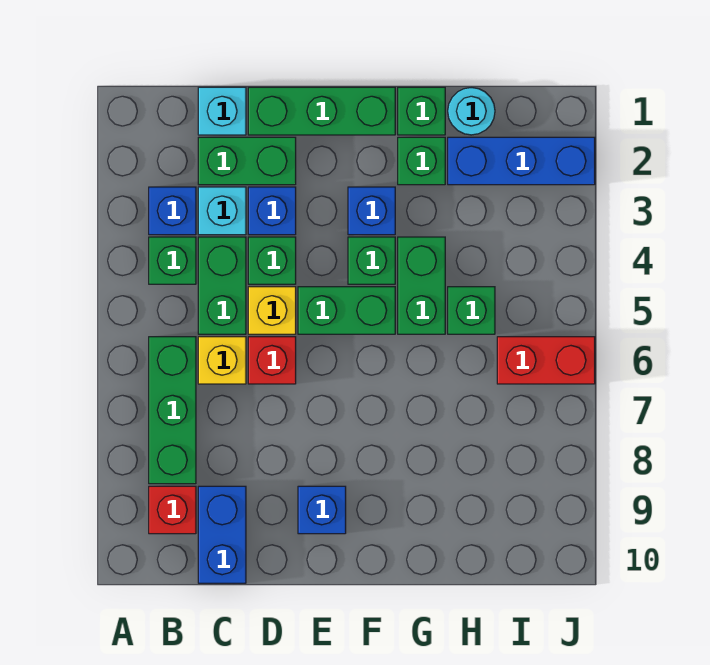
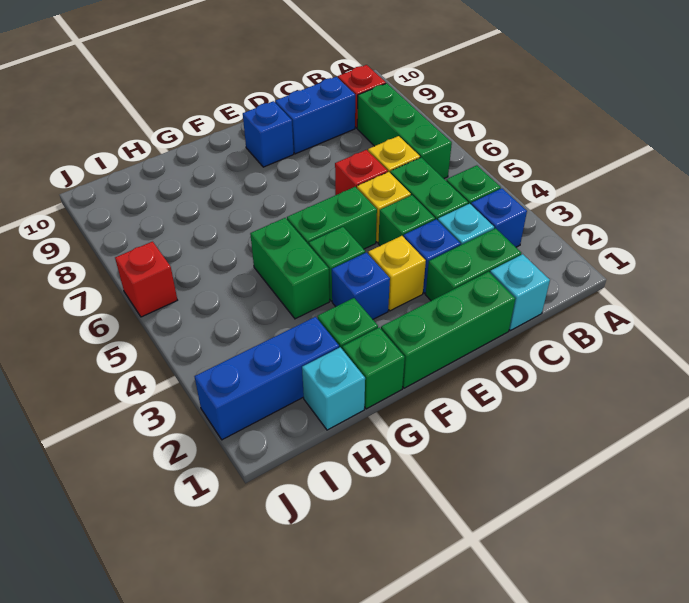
blue 1x2 brick [198,486,246,583] -> blue 1x2 brick turned to [275,77,355,154]
none -> yellow 1x1 brick [368,236,426,311]
cyan 1x1 round brick [448,88,495,135] -> cyan 1x1 brick [302,347,365,430]
green 1x1 brick [448,287,495,334] -> none
red 1x2 brick [497,337,595,384] -> red 1x1 brick [115,242,177,317]

